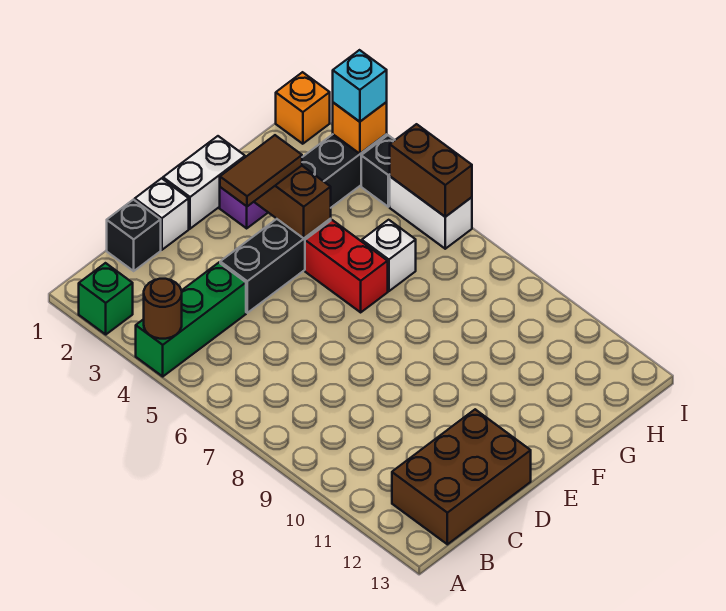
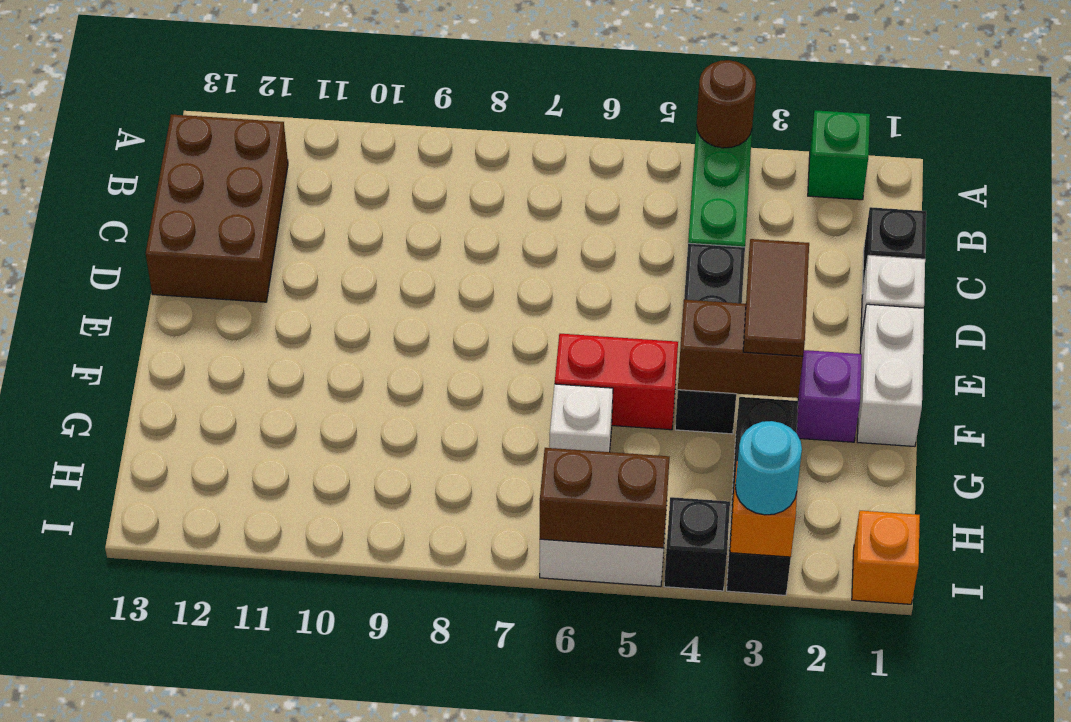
cyan 1x1 brick [333,50,387,122] -> cyan 1x1 round brick [735,421,802,515]

